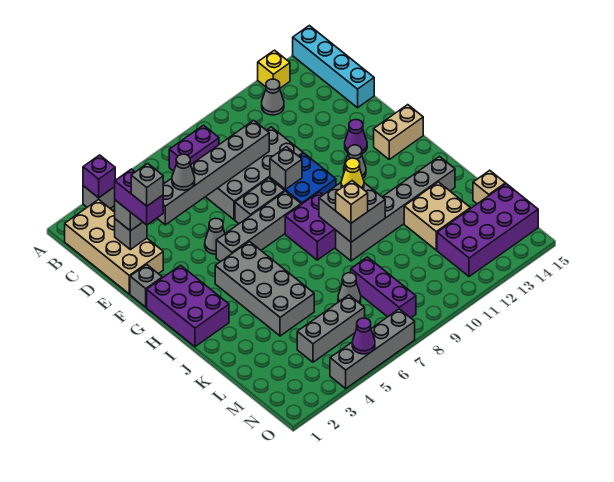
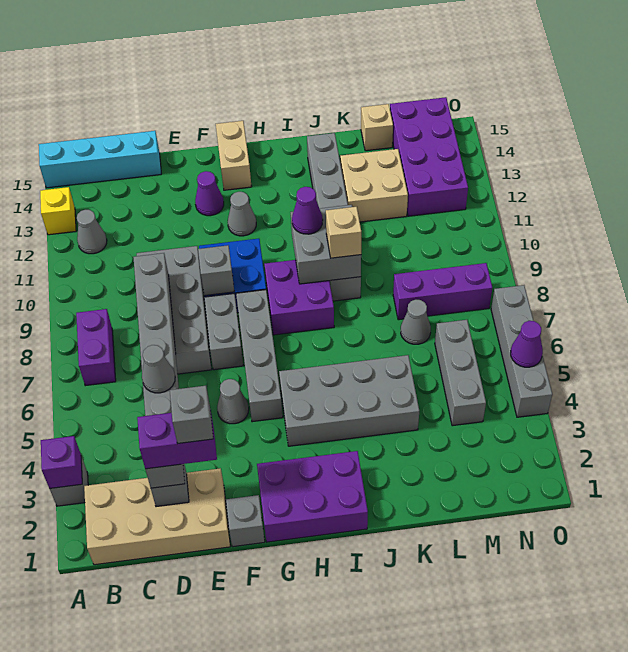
yellow 1x1 cone [341,158,364,189] -> purple 1x1 cone [292,187,323,234]

